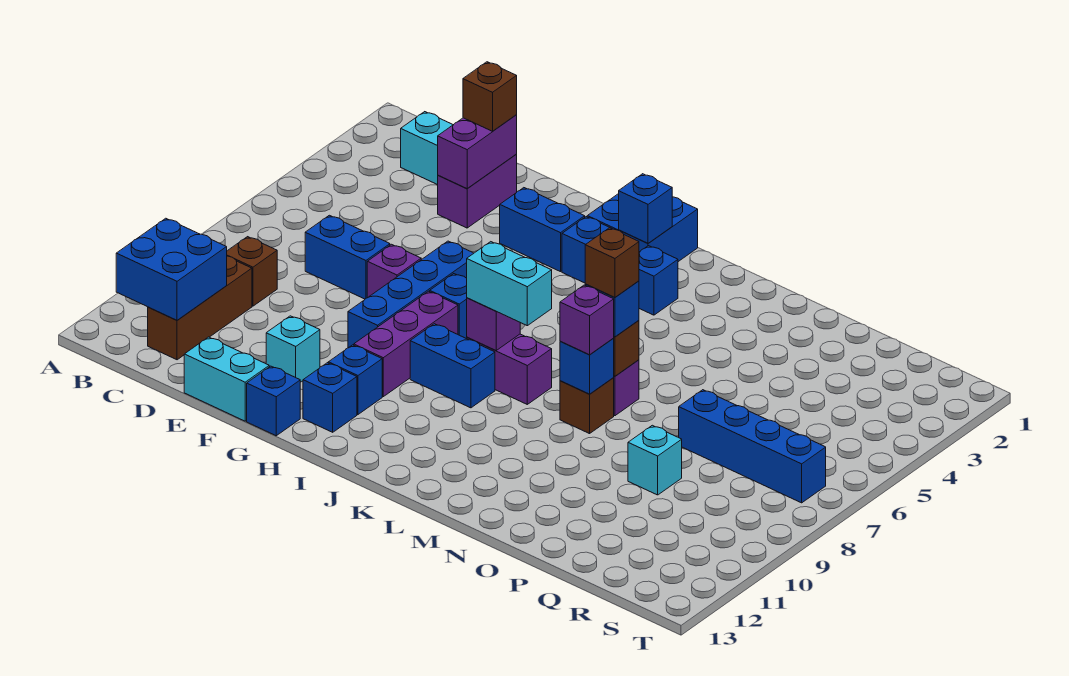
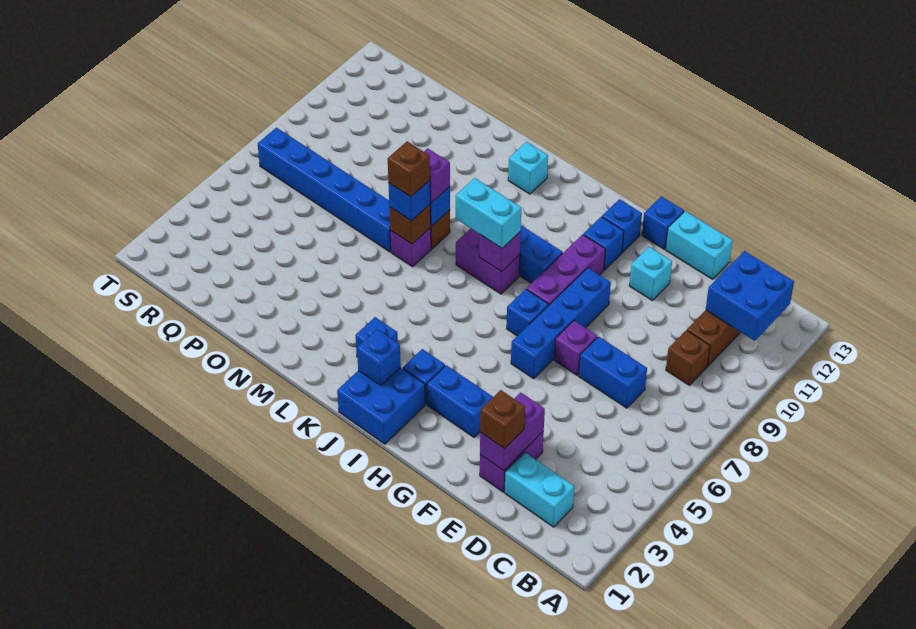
blue 1x4 brick [679,390,826,503] -> blue 1x6 brick [258,128,391,252]
cyan 1x1 brick [628,425,682,495] -> cyan 1x1 brick moved to [508,142,548,194]

